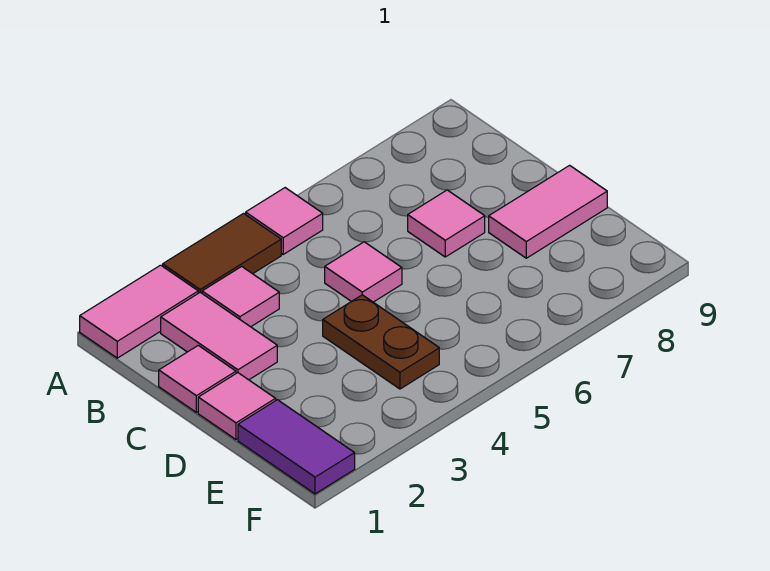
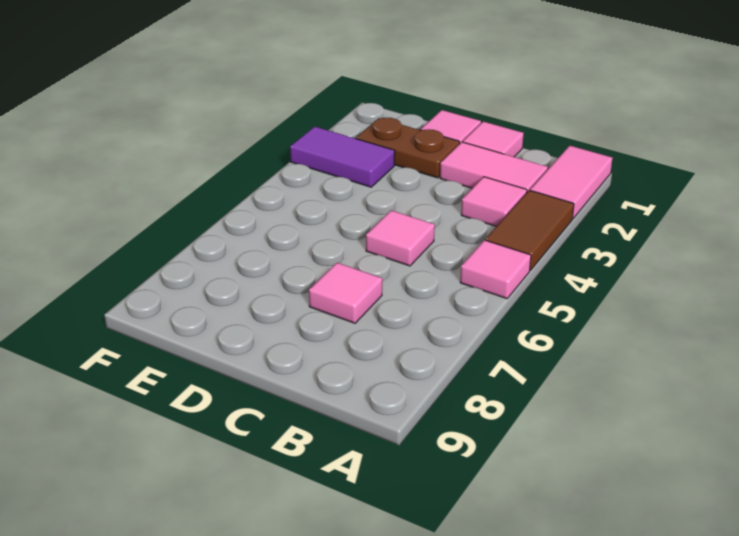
brown 1x2 plate [323,295,439,389] -> brown 1x2 plate moved to [356,118,460,178]
pink 1x2 tile [489,165,607,258] -> none
purple 1x2 tile [238,400,355,494] -> purple 1x2 tile moved to [290,127,395,187]

